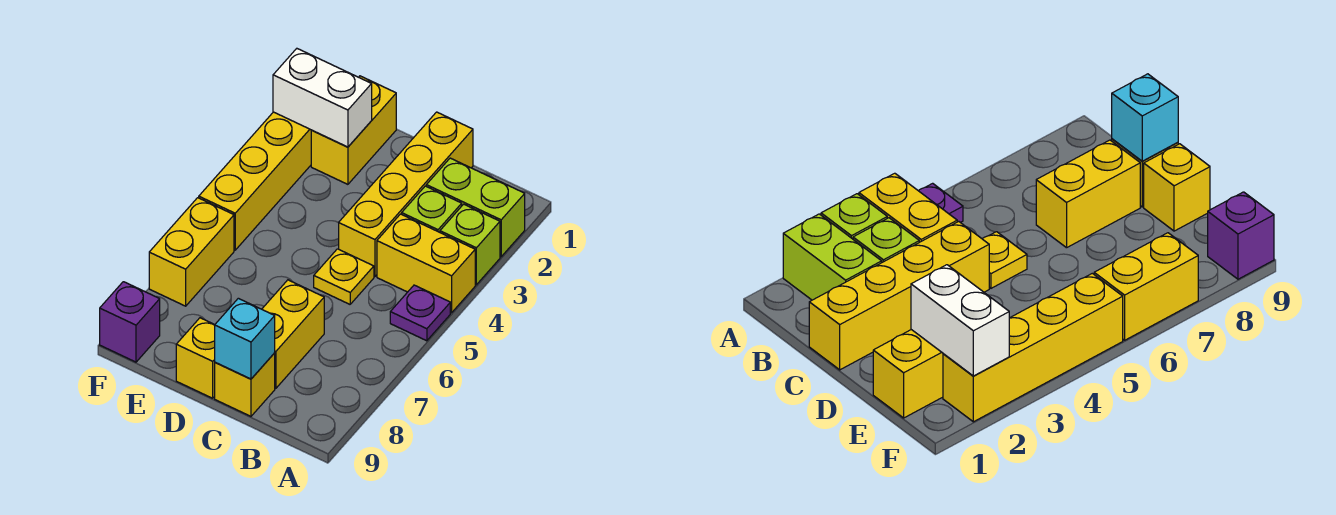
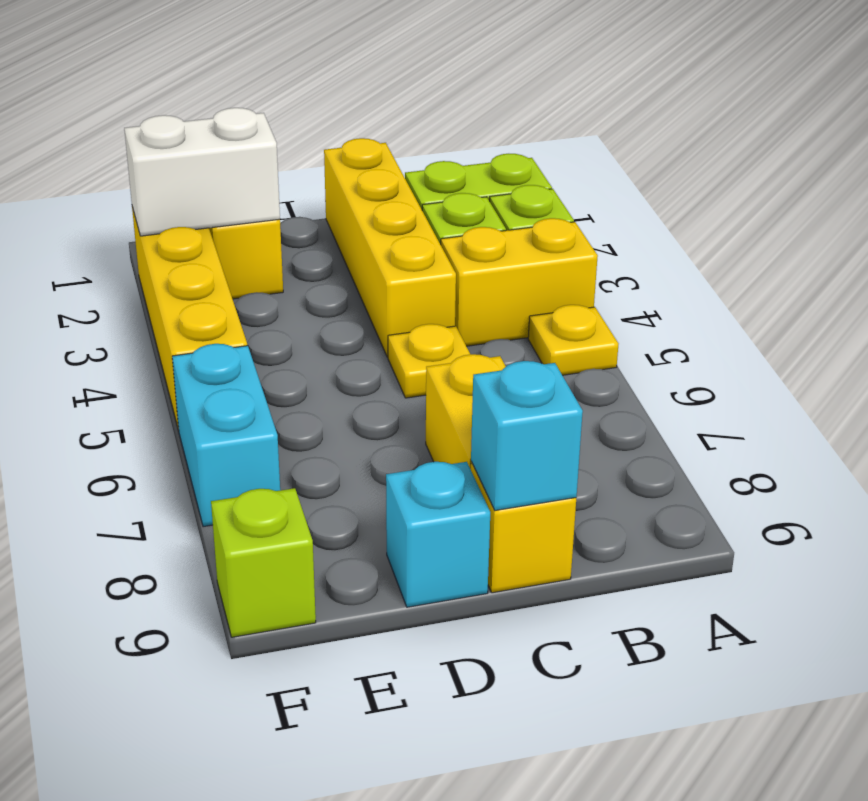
purple 1x1 plate [390,285,450,341] -> yellow 1x1 plate [528,305,618,375]
yellow 1x1 brick [176,318,215,398] -> cyan 1x1 brick [386,462,490,607]
yellow 1x2 brick [149,198,234,306] -> cyan 1x2 brick [172,344,280,527]
purple 1x1 brick [100,282,160,362] -> lime 1x1 brick [211,488,316,637]

